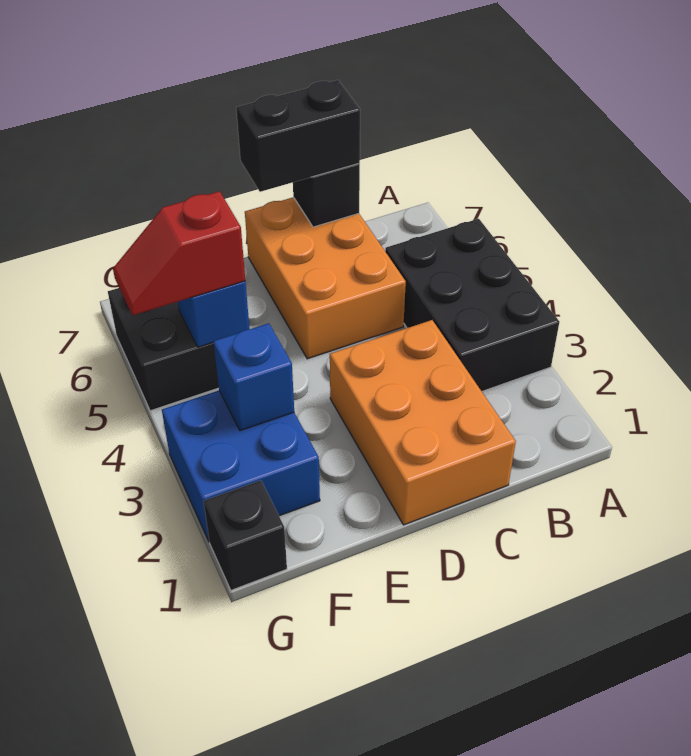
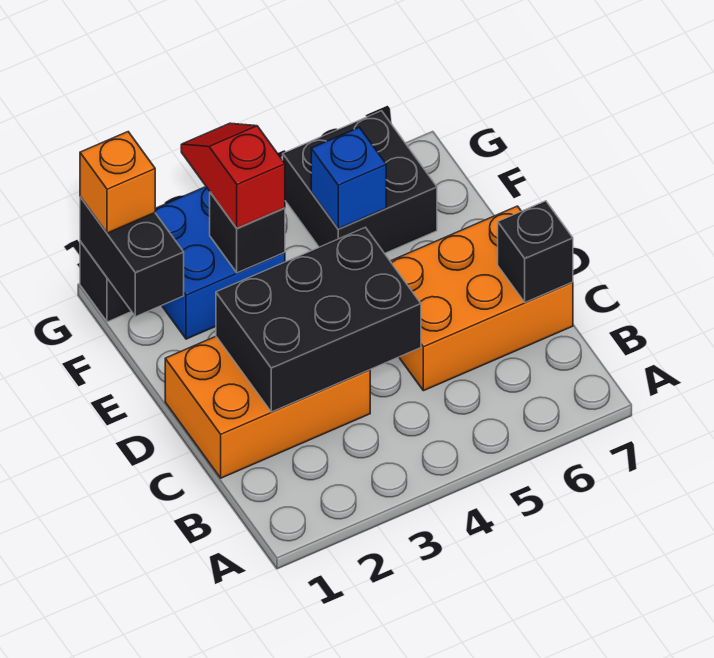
black 2x3 brick [385,219,559,391] -> black 2x3 brick moved to [216,227,421,412]
black 1x2 brick [236,80,360,192] -> black 1x2 brick moved to [80,197,184,317]
blue 1x1 brick [213,323,294,431] -> black 1x1 brick [210,193,285,273]
red 1x2 slope [113,191,245,316] -> red 1x2 slope moved to [181,123,285,228]
none -> orange 1x1 brick [80,132,155,233]

